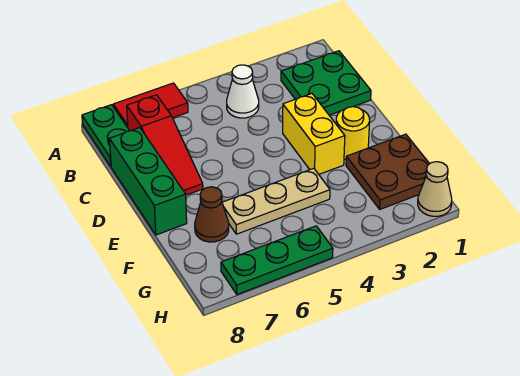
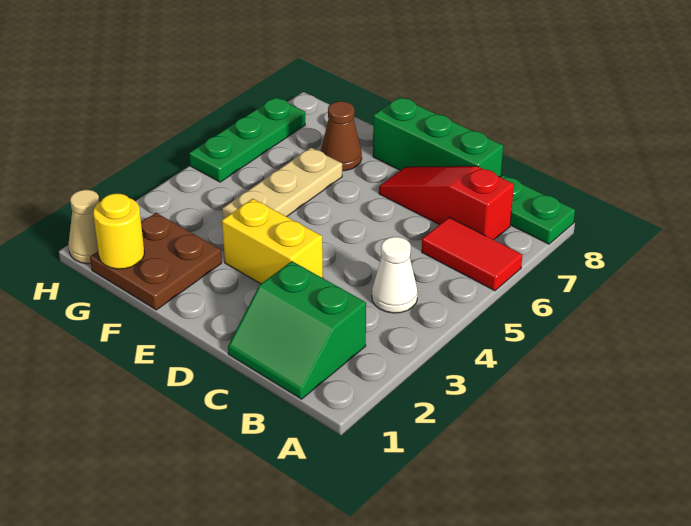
red 1x2 tile [113,83,188,128] -> red 1x2 tile turned to [422,218,522,291]
green 2x2 plate [281,51,371,115] -> green 2x2 slope [228,261,366,399]
yellow 1x1 round brick [336,107,370,160] -> yellow 1x1 round brick moved to [93,194,144,269]

